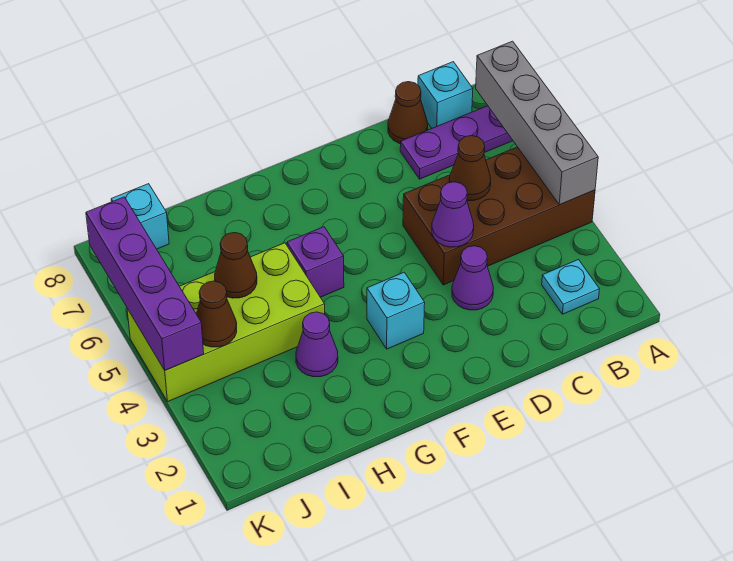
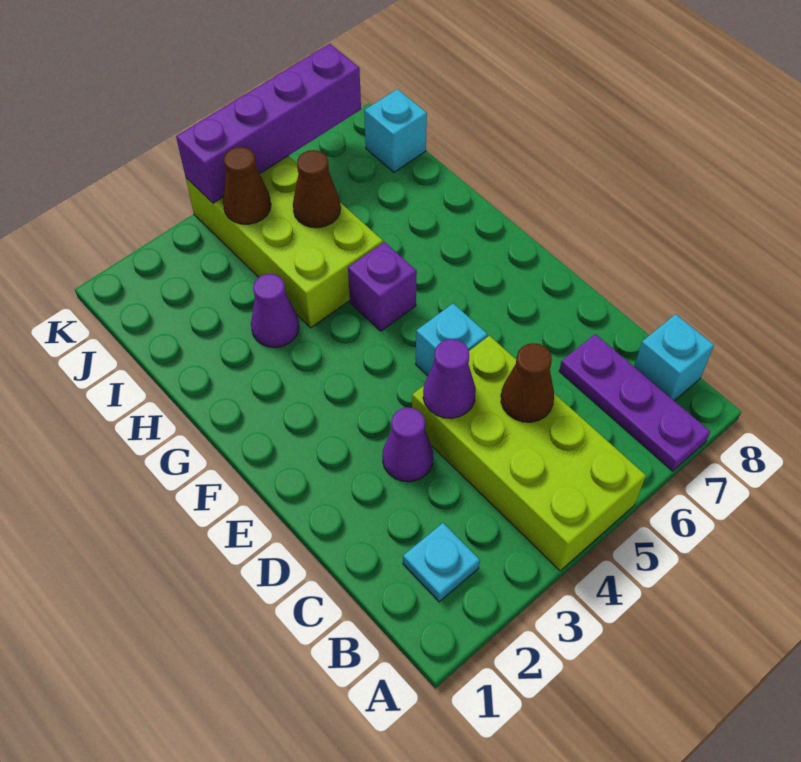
brown 2x4 brick [403,147,595,285] -> lime 2x4 brick [412,336,646,571]
grey 1x4 brick [476,41,598,205] -> none
brown 1x1 cone [388,82,428,144] -> none
cyan 1x1 brick [367,272,425,349] -> cyan 1x1 brick moved to [416,303,488,376]

